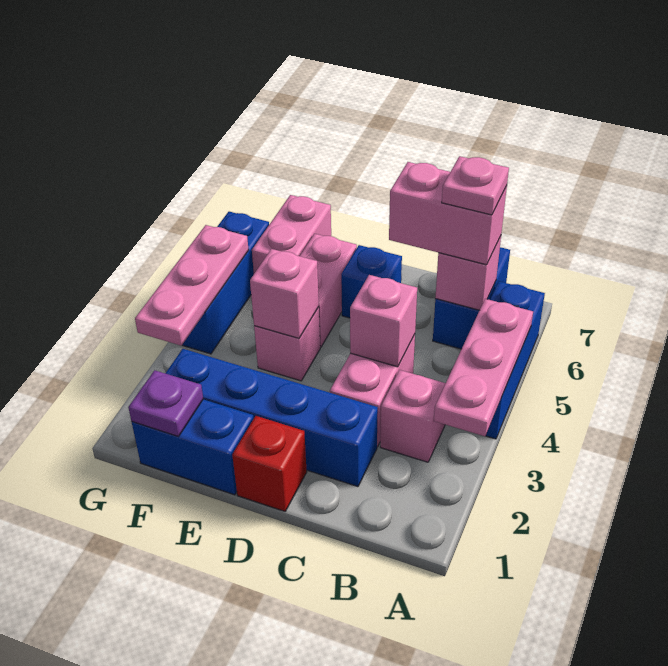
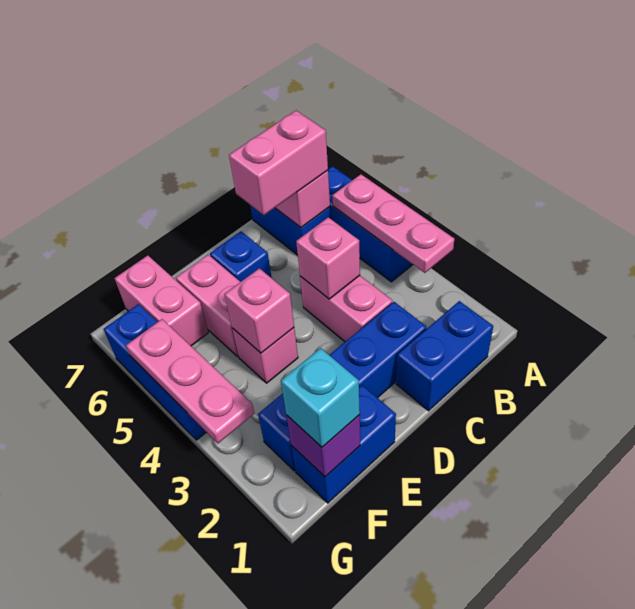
none -> blue 1x2 brick [396,301,493,411]
pink 1x1 brick [380,370,446,462] -> none
pink 1x1 plate [442,156,509,215] -> none
red 1x1 brick [232,416,307,511] -> none
purple 1x1 plate [128,370,203,436] -> purple 1x1 brick [287,415,360,477]
none -> cyan 1x1 brick [281,348,360,447]

